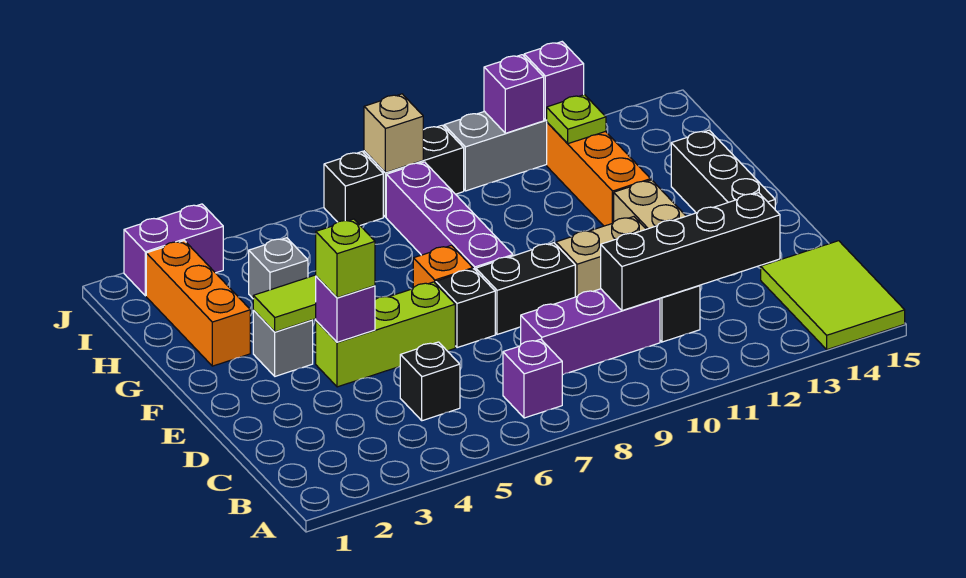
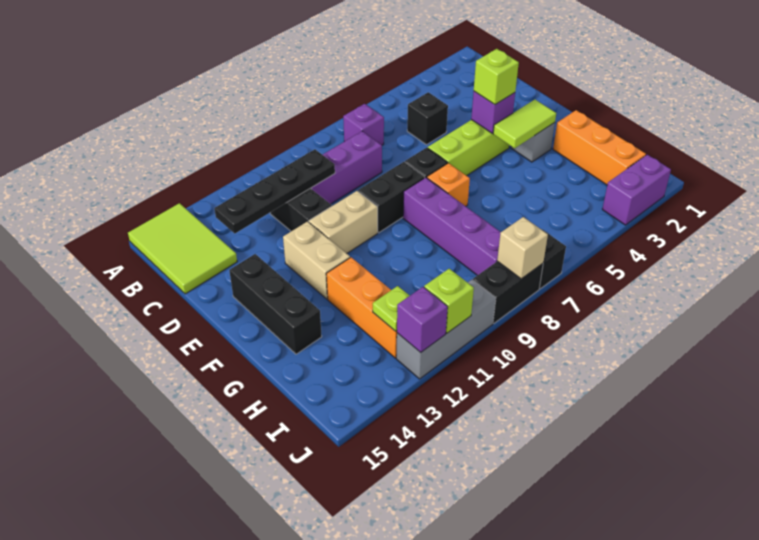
black 1x4 brick [601,193,780,311] -> black 1x4 plate [214,149,335,233]
grey 1x1 brick [249,238,308,298] -> none
purple 1x1 brick [484,55,544,133] -> lime 1x1 brick [424,269,474,333]

